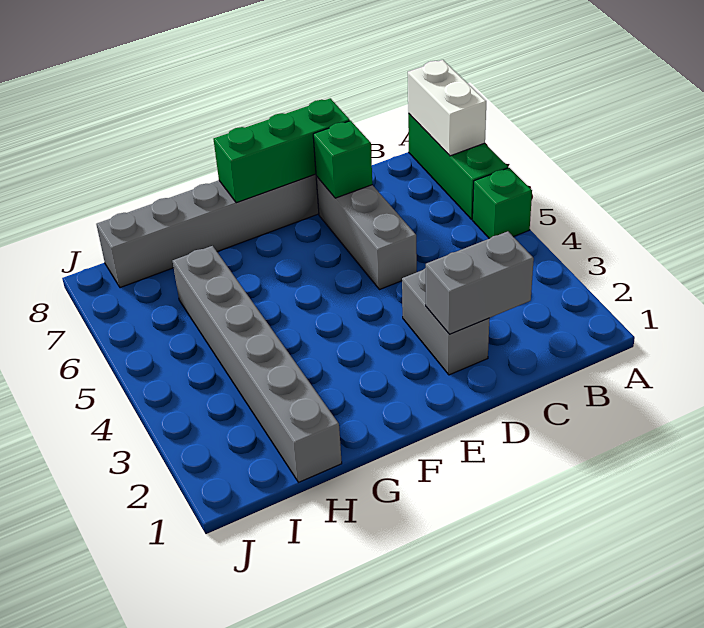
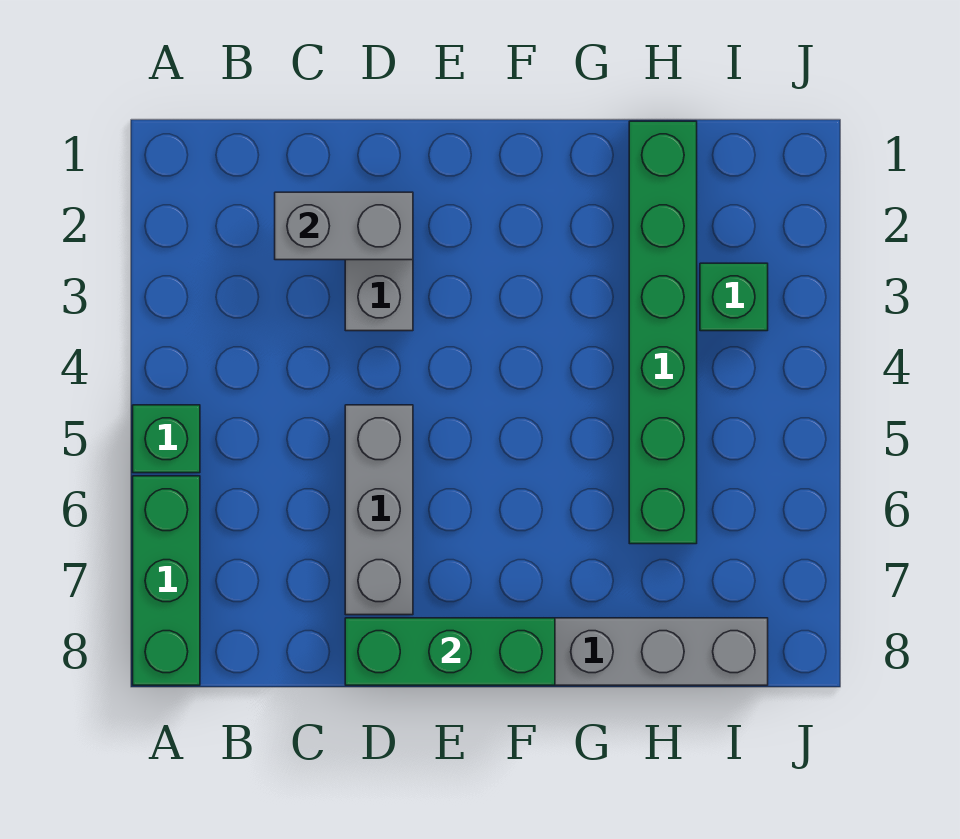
white 1x2 brick [408,60,486,156] -> none
green 1x1 brick [313,121,372,198] -> green 1x1 brick moved to [700,263,768,331]
grey 1x6 brick [173,246,342,482] -> green 1x6 brick [629,121,697,544]

